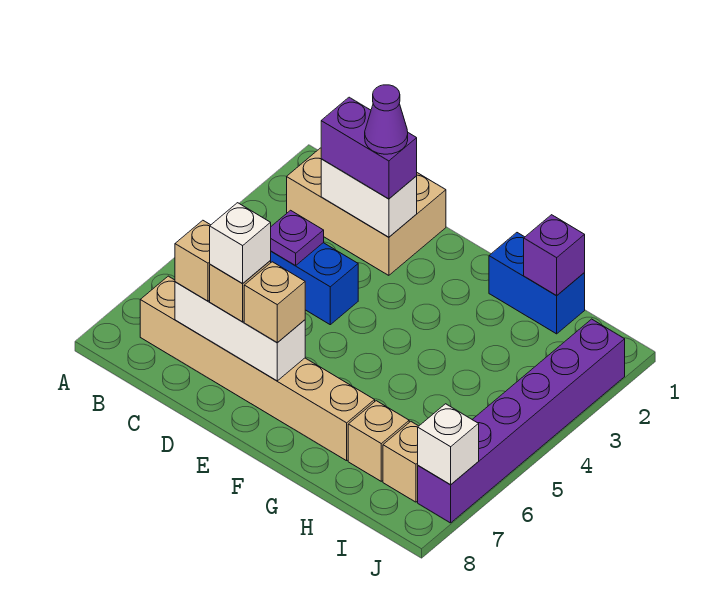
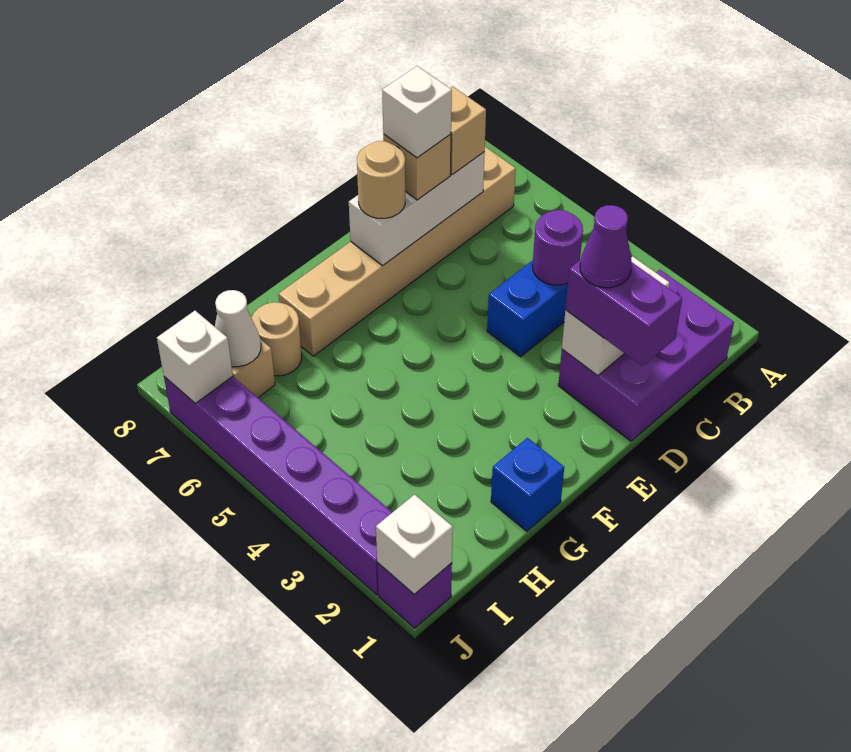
tan 2x3 brick [287,148,446,275] -> purple 2x3 brick [558,270,734,441]
purple 1x2 brick [321,97,417,199] -> purple 1x2 brick turned to [565,261,682,366]
purple 1x1 plate [271,210,324,265] -> purple 1x1 round brick [533,210,583,285]
tan 1x1 brick [244,262,305,343] -> tan 1x1 round brick [357,141,405,218]
blue 1x2 brick [489,233,585,334] -> blue 1x1 brick [491,438,564,531]
purple 1x1 brick [524,215,585,296] -> purple 1x1 brick moved to [377,563,452,628]
tan 1x1 brick [348,401,409,481] -> tan 1x1 round brick [252,302,302,376]
none -> white 1x1 cone [215,290,261,367]
none -> white 1x1 brick [376,495,453,594]

